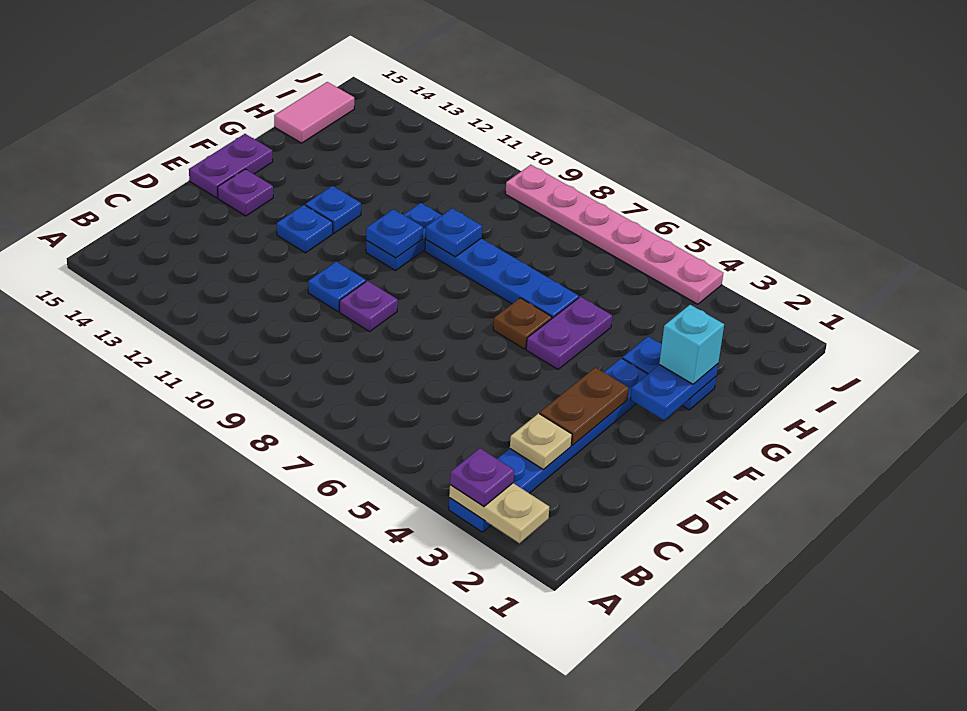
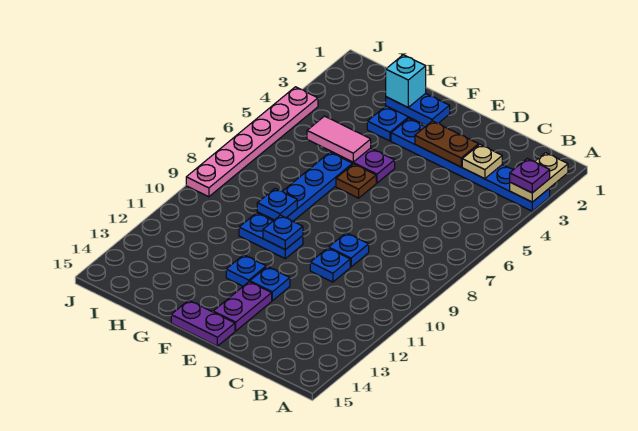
purple 1x1 plate [340,281,398,331] -> blue 1x1 plate [329,233,369,267]
purple 1x1 plate [218,169,273,216] -> purple 1x2 plate [213,282,272,331]
pink 1x2 tile [274,82,354,143] -> pink 1x2 tile moved to [307,116,371,162]

